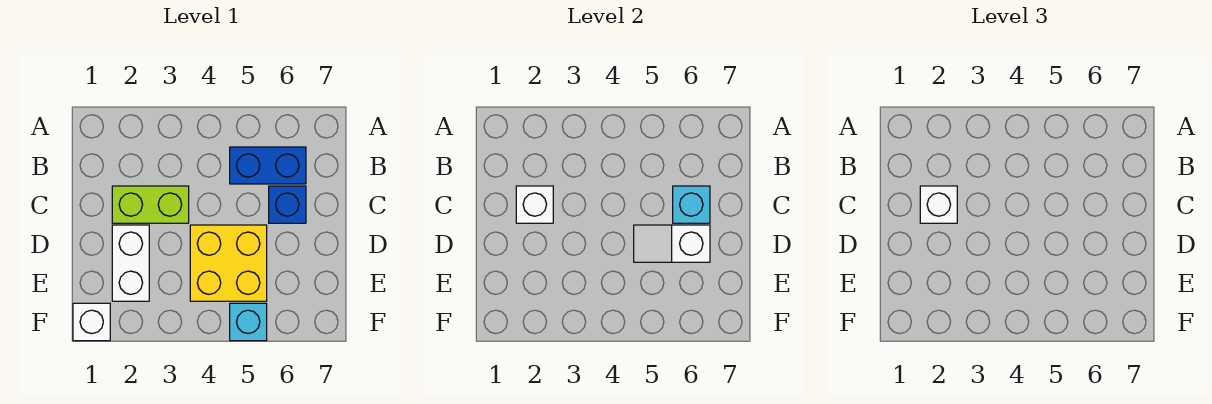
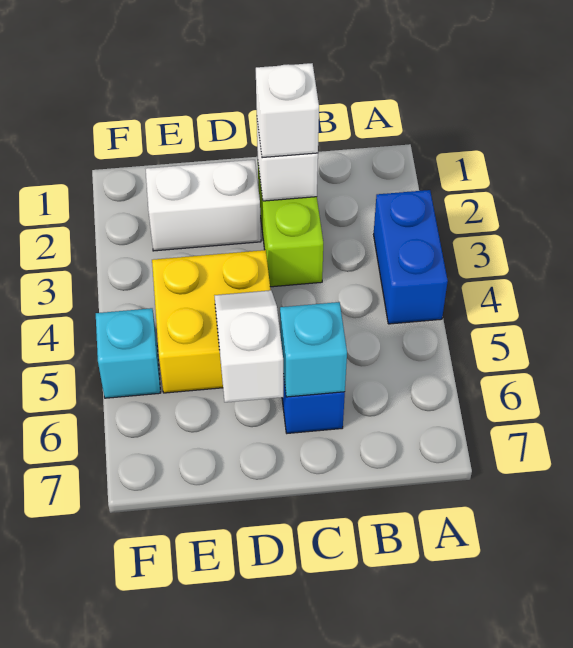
blue 1x2 brick [230,147,306,184] -> blue 1x2 brick moved to [374,190,448,324]
white 1x1 brick [73,303,110,341] -> none

